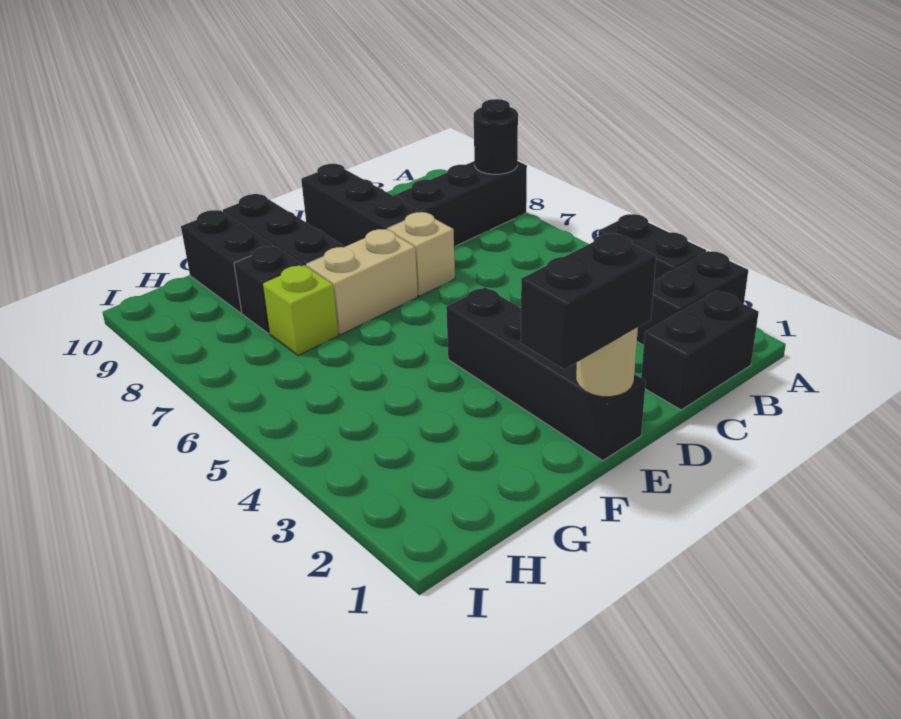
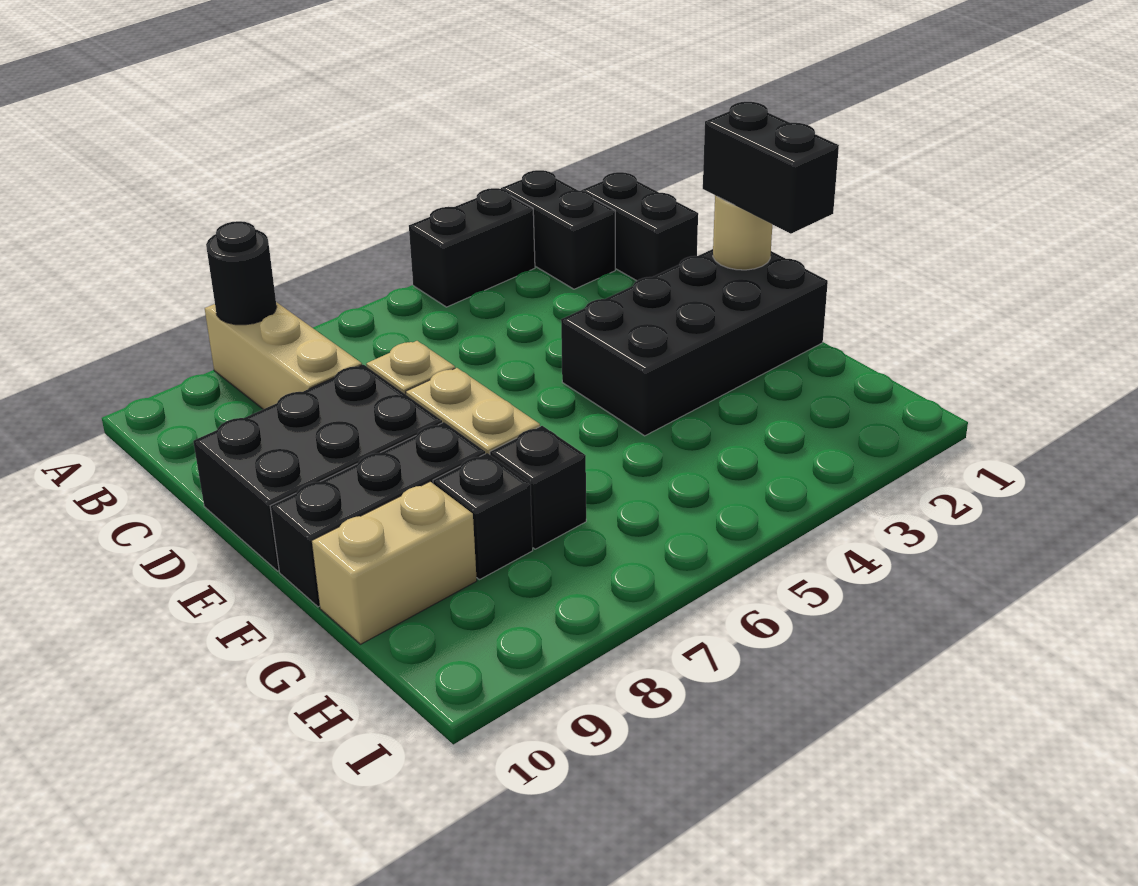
black 1x3 brick [395,161,527,246] -> tan 1x3 brick [205,302,362,409]
black 1x3 brick [301,164,421,247] -> black 2x3 brick [193,365,442,571]
black 1x4 brick [446,287,646,460] -> black 2x4 brick [561,249,828,436]
lime 1x1 brick [263,265,338,355] -> black 1x1 brick [490,426,586,549]
black 1x2 brick [181,210,273,313] -> tan 1x2 brick [312,482,477,644]

